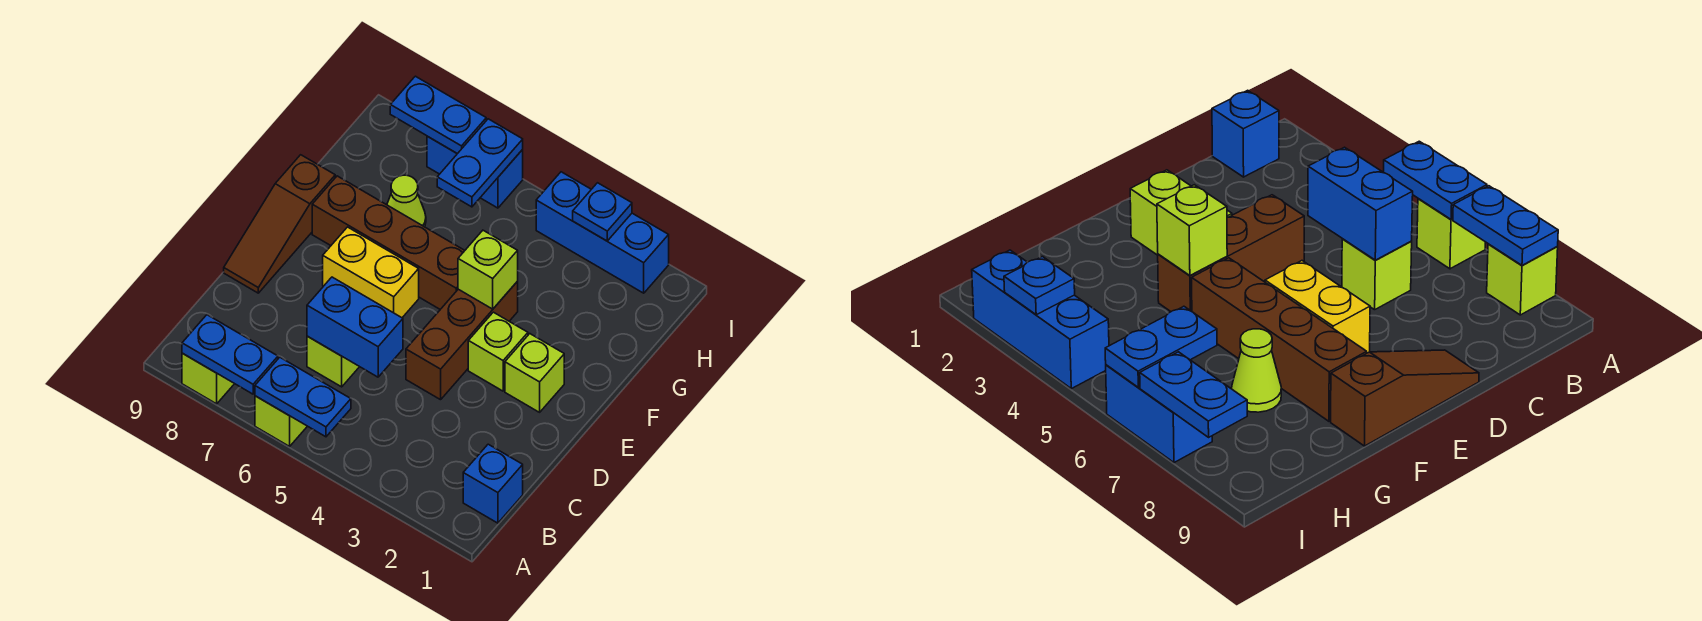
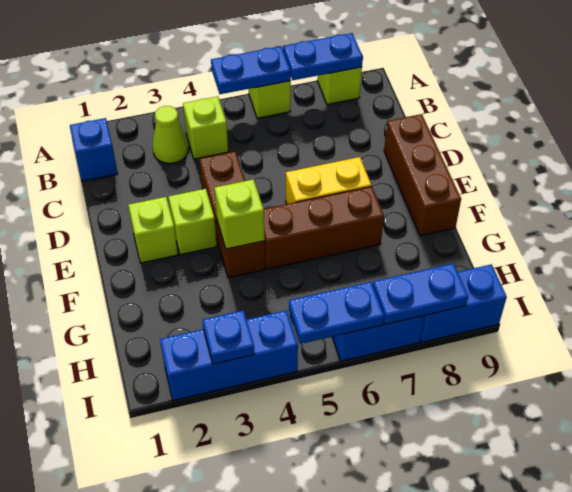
blue 1x2 brick [307,277,403,377] -> blue 1x2 brick moved to [420,264,507,342]
lime 1x1 brick [307,336,359,387] -> lime 1x1 brick moved to [183,97,228,159]
brown 1x3 slope [224,155,335,293] -> brown 1x3 brick [384,114,461,236]
brown 1x4 brick [312,176,465,309] -> brown 1x3 brick [264,186,384,269]
lime 1x1 cone [387,175,426,227] -> lime 1x1 cone moved to [152,106,188,163]
blue 1x2 plate [437,119,523,207] -> blue 1x2 plate turned to [289,282,384,344]

